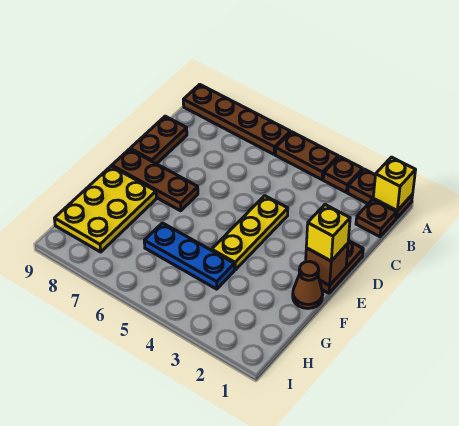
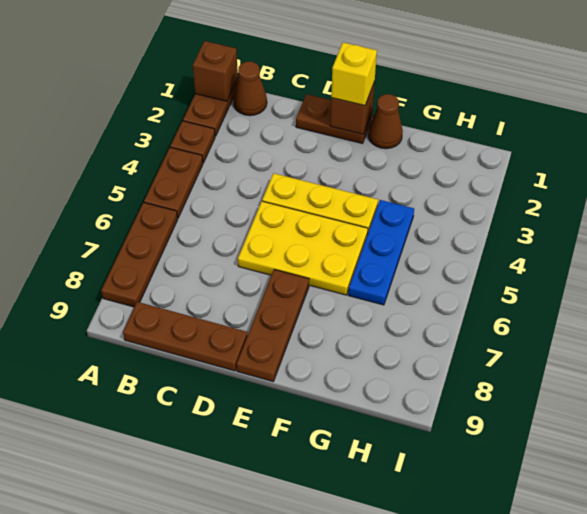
yellow 1x1 brick [373,157,416,211] -> brown 1x1 brick [193,41,238,101]
brown 1x4 plate [183,84,290,154] -> brown 1x3 plate [101,202,178,307]
brown 1x1 plate [356,199,396,237] -> brown 1x1 cone [233,62,267,116]
brown 1x2 plate [130,116,187,164] -> brown 1x3 plate [123,302,247,371]
yellow 2x3 plate [54,166,156,252] -> yellow 2x3 plate moved to [238,201,368,295]

